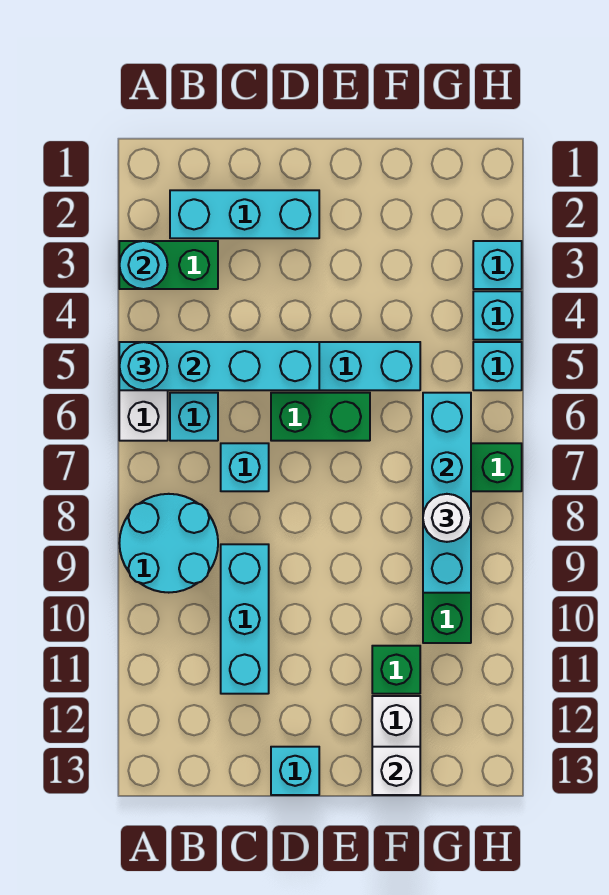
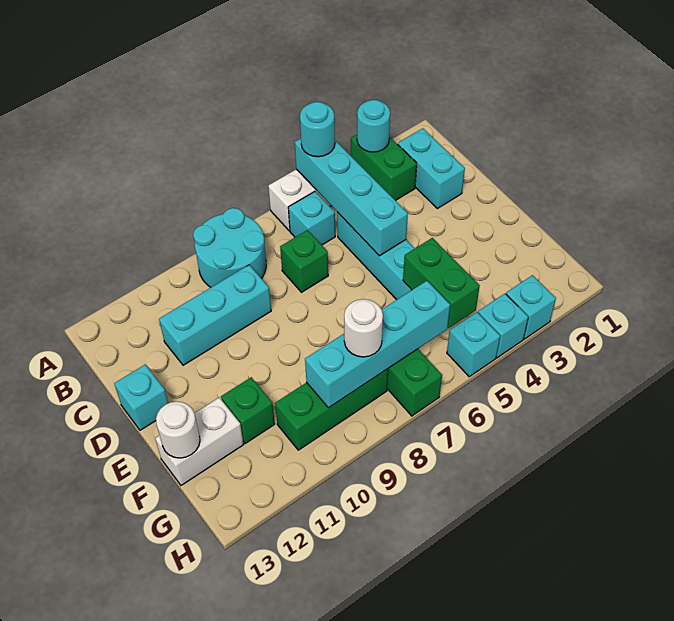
cyan 1x3 brick [170,190,319,238] -> cyan 1x2 brick [398,128,465,209]
cyan 1x1 brick [221,443,269,491] -> green 1x1 brick [280,230,328,292]
green 1x2 brick [271,393,370,441] -> green 1x2 brick moved to [403,238,480,328]
white 1x1 brick [372,747,420,795] -> white 1x1 round brick [156,402,200,458]

